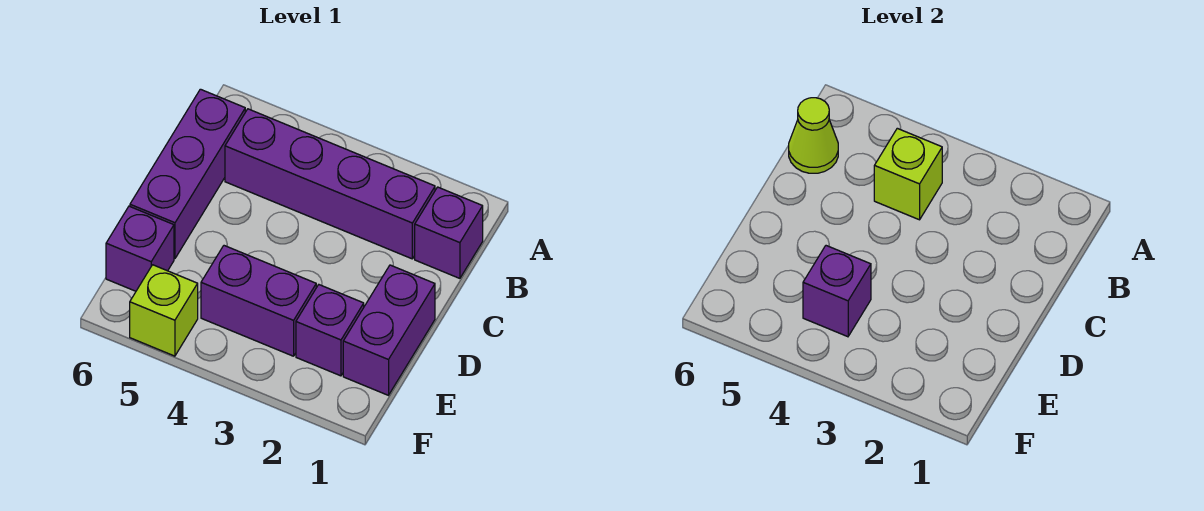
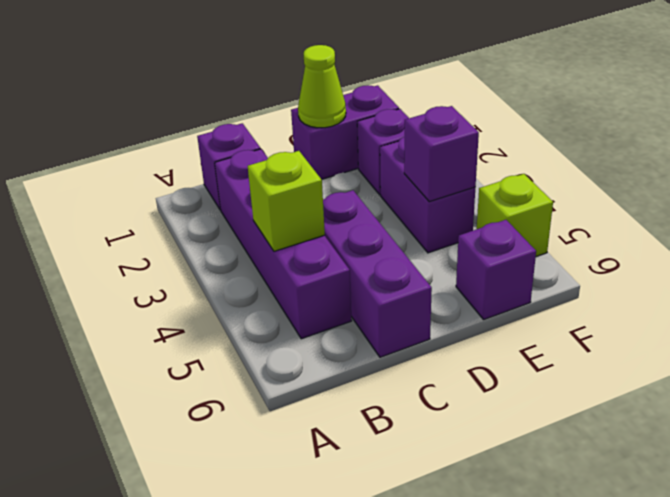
purple 1x3 brick [130,89,245,259] -> purple 1x3 brick turned to [323,190,432,357]
lime 1x1 cone [789,98,838,173] -> lime 1x1 cone moved to [298,45,346,128]

